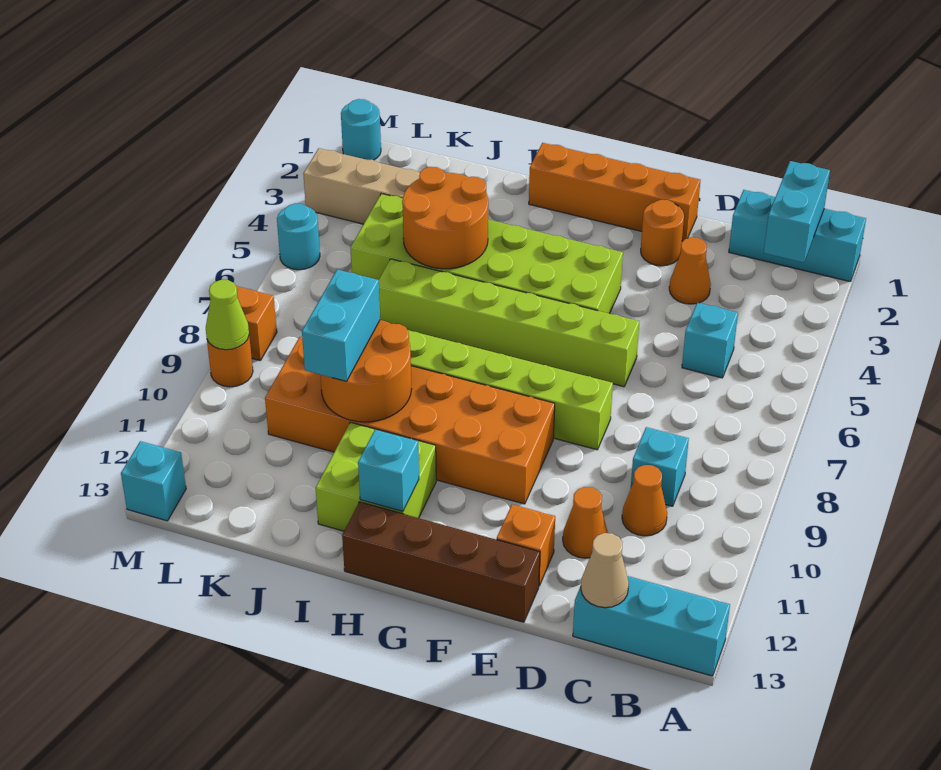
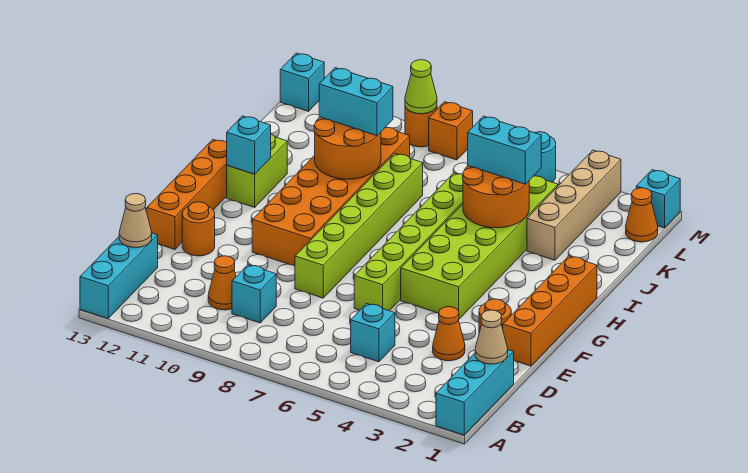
cyan 1x2 brick [764,161,830,263] -> cyan 1x2 brick moved to [468,116,541,184]
none -> tan 1x1 cone [475,310,508,364]
orange 1x1 cone [563,487,608,558] -> orange 1x1 cone moved to [626,188,658,242]
orange 1x1 brick [497,504,555,586] -> orange 1x1 round brick [182,202,215,256]
brown 1x4 brick [342,502,540,622] -> orange 1x4 brick [147,140,227,250]
lime 2x2 brick [316,422,436,531] -> lime 1x2 brick [227,134,287,207]
cyan 1x1 round brick [341,99,381,160] -> cyan 1x1 brick [636,170,680,228]

